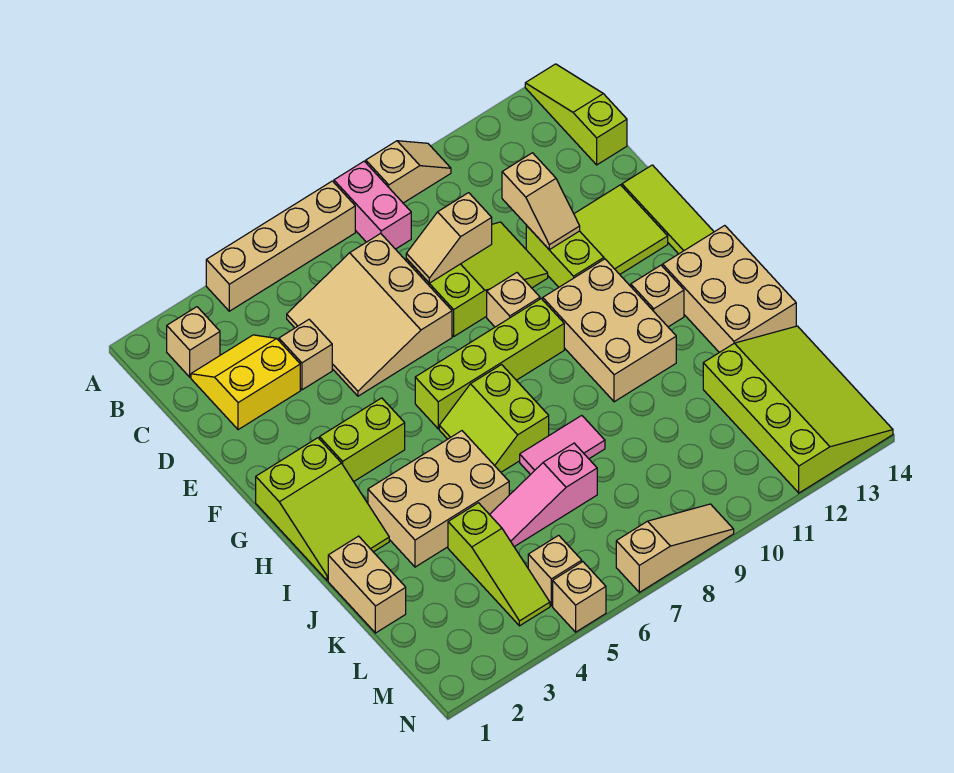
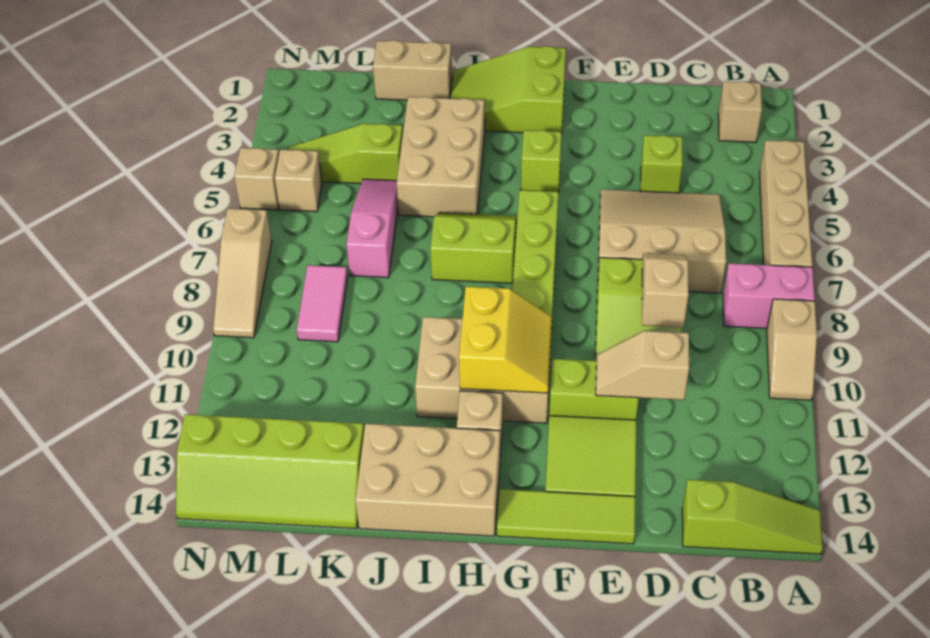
yellow 2x2 slope [191,335,300,430] -> yellow 2x2 slope moved to [459,287,552,393]
tan 1x1 brick [279,319,332,390] -> lime 1x1 brick [640,135,683,193]
tan 1x1 brick [487,273,540,327] -> none
lime 1x2 brick [320,398,405,482] -> lime 1x1 brick [521,130,562,192]
pink 1x2 tile [520,415,605,475] -> pink 1x2 tile moved to [297,265,348,342]
lime 3x4 slope [703,326,893,493] -> lime 2x4 slope [176,414,364,529]

